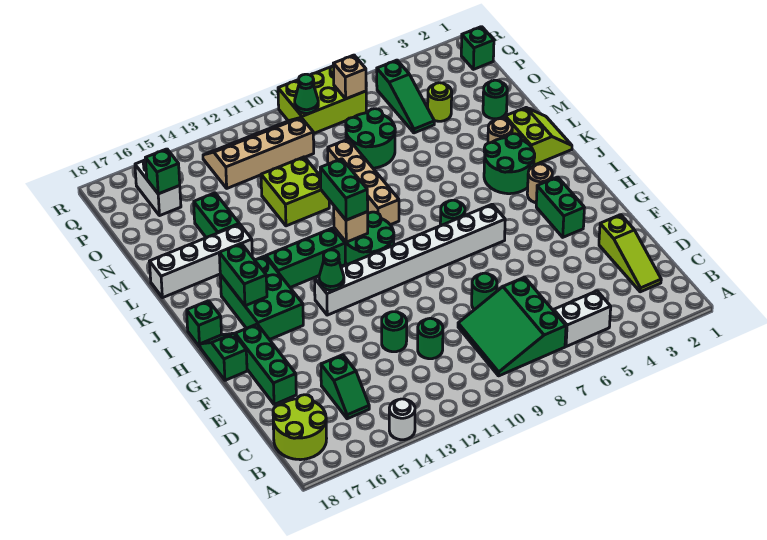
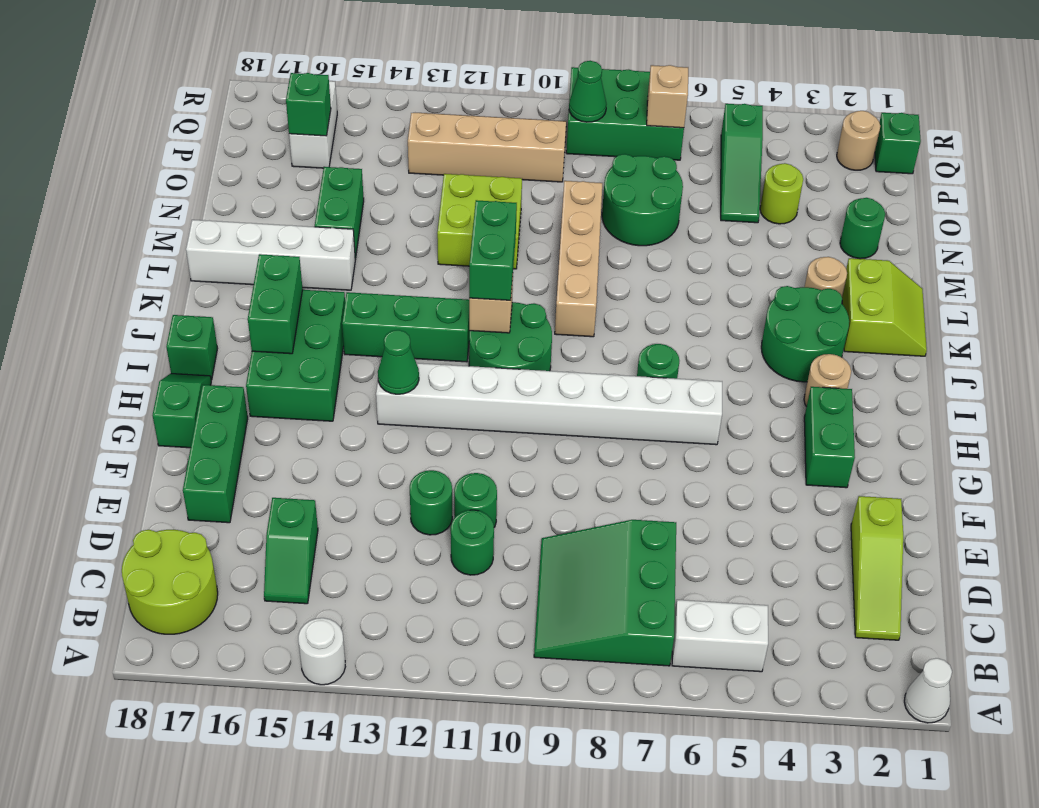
none -> white 1x1 cone [904,658,952,723]
green 1x1 round brick [472,273,497,310] -> green 1x1 round brick moved to [454,473,497,527]
none -> tan 1x1 round brick [837,111,880,170]
lime 2x3 brick [278,66,366,134] -> green 2x3 brick [566,67,684,160]

